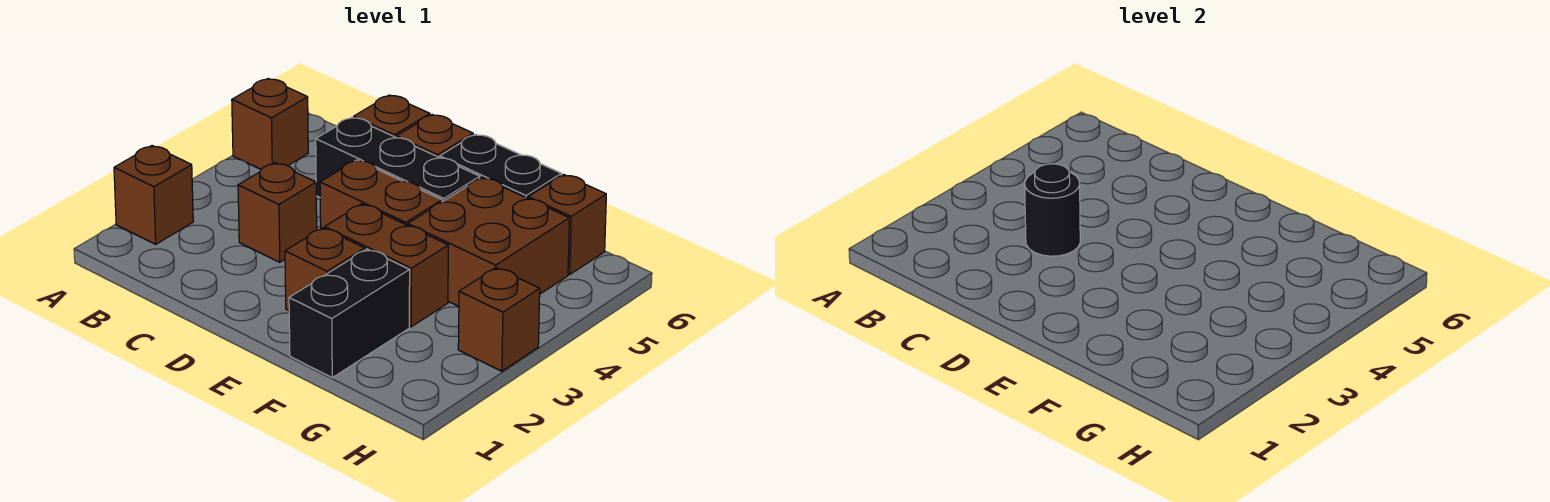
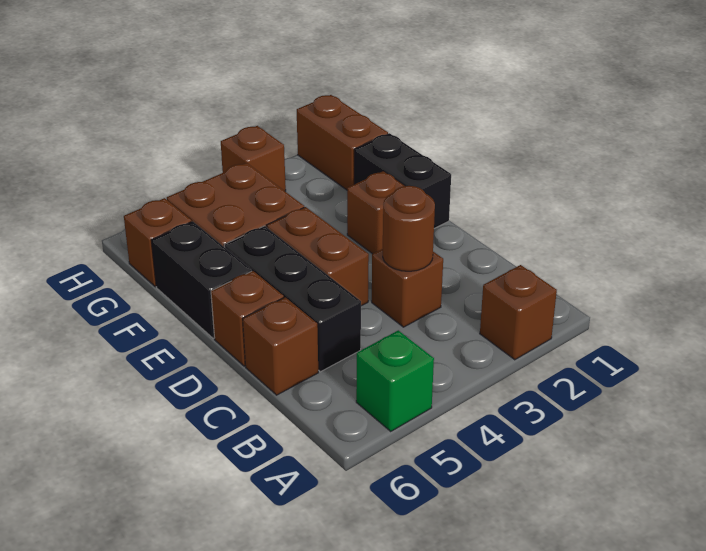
brown 1x1 brick [232,79,308,169] -> green 1x1 brick [356,330,434,431]
black 1x1 round brick [1025,164,1080,256] -> brown 1x1 round brick [383,186,435,271]
brown 1x2 brick [325,204,448,327] -> brown 1x2 brick moved to [297,95,388,190]
black 1x2 brick [289,249,410,378] -> black 1x2 brick turned to [355,133,451,228]

